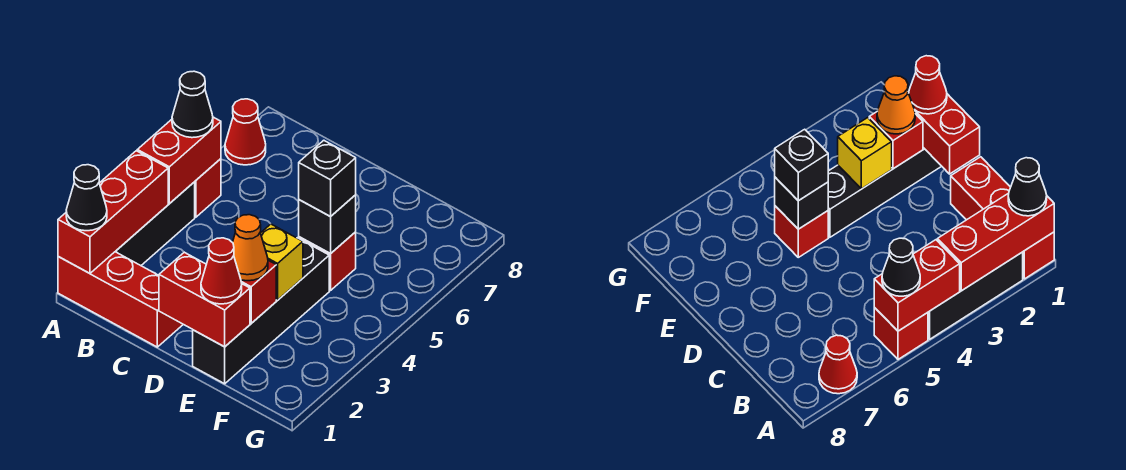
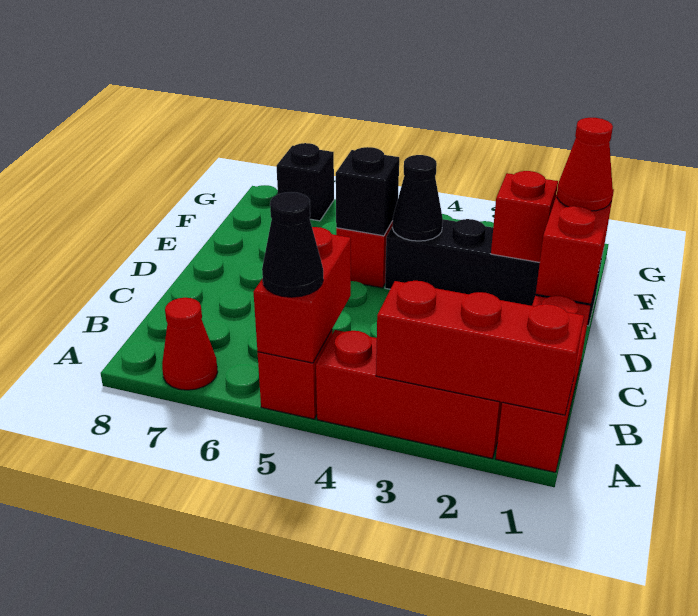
black 1x1 cone [66,165,107,231] -> black 1x1 cone moved to [392,155,443,241]
black 1x3 brick [115,182,195,265] -> red 1x3 brick [316,330,502,458]
red 1x2 brick [137,117,221,203] -> red 1x2 brick turned to [254,227,351,363]
orange 1x1 cone [232,215,268,281] -> none
yellow 1x1 brick [261,224,303,300] -> none
black 1x1 brick [299,140,356,217] -> black 1x1 brick moved to [277,143,334,221]

